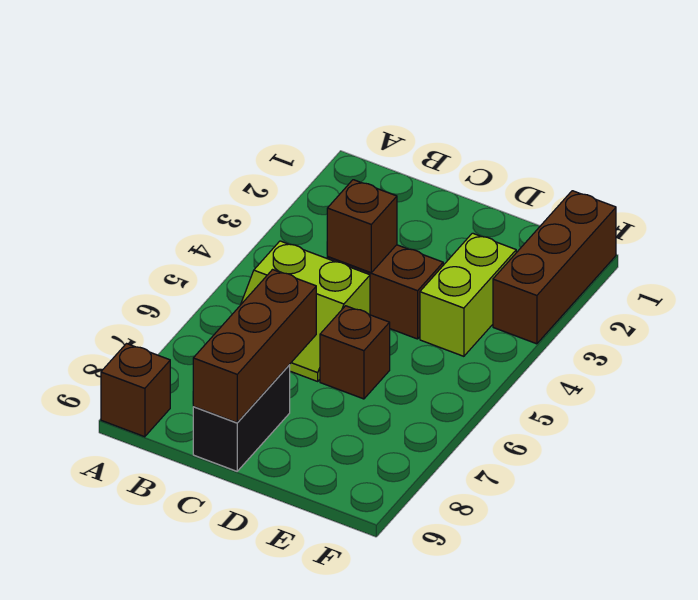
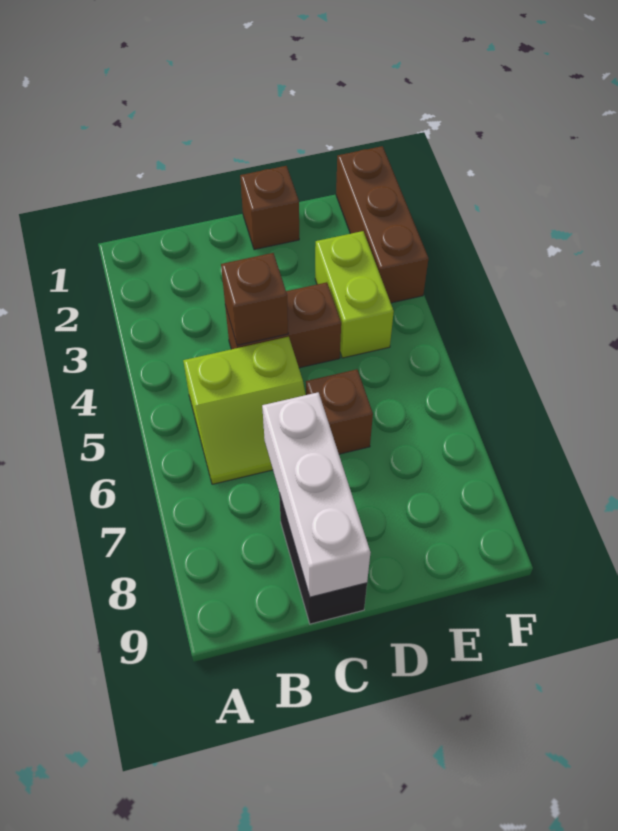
brown 1x1 brick [101,344,170,437] -> brown 1x1 brick moved to [240,166,299,250]
brown 1x3 brick [193,270,316,423] -> white 1x3 brick [262,392,370,597]

